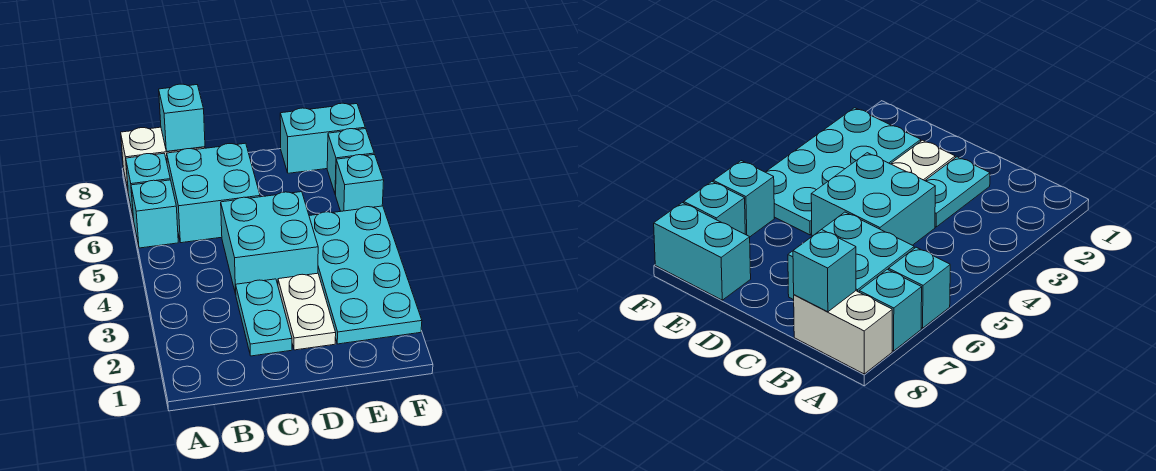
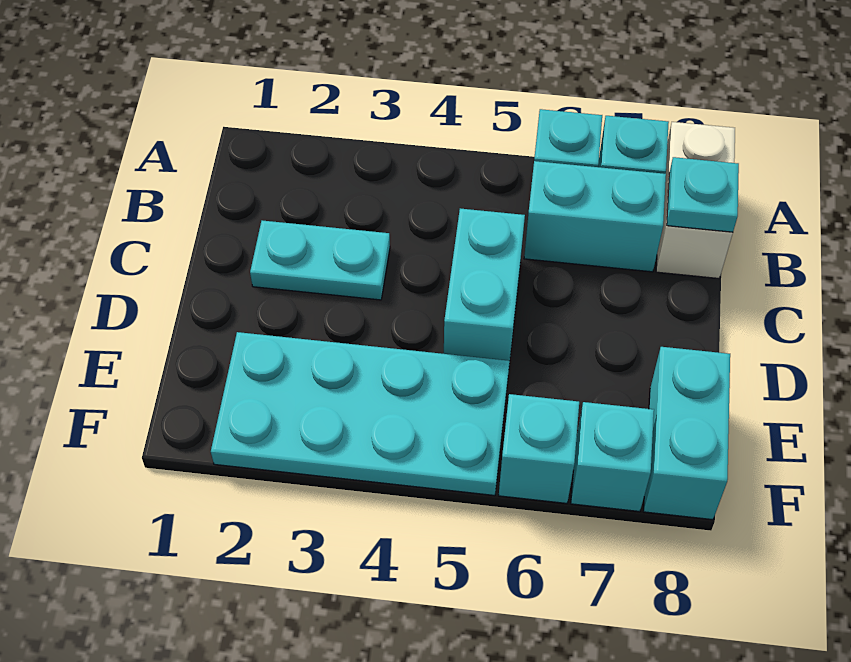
cyan 2x2 brick [167,143,260,243] -> cyan 1x2 brick [524,161,666,272]
cyan 1x1 brick [159,84,205,151] -> cyan 1x1 plate [667,157,739,232]
cyan 2x2 brick [221,192,318,294] -> cyan 1x2 brick [444,208,525,363]
white 1x2 plate [278,273,336,350] -> none

